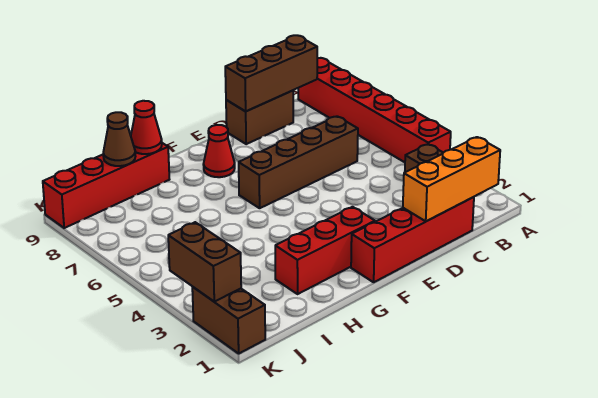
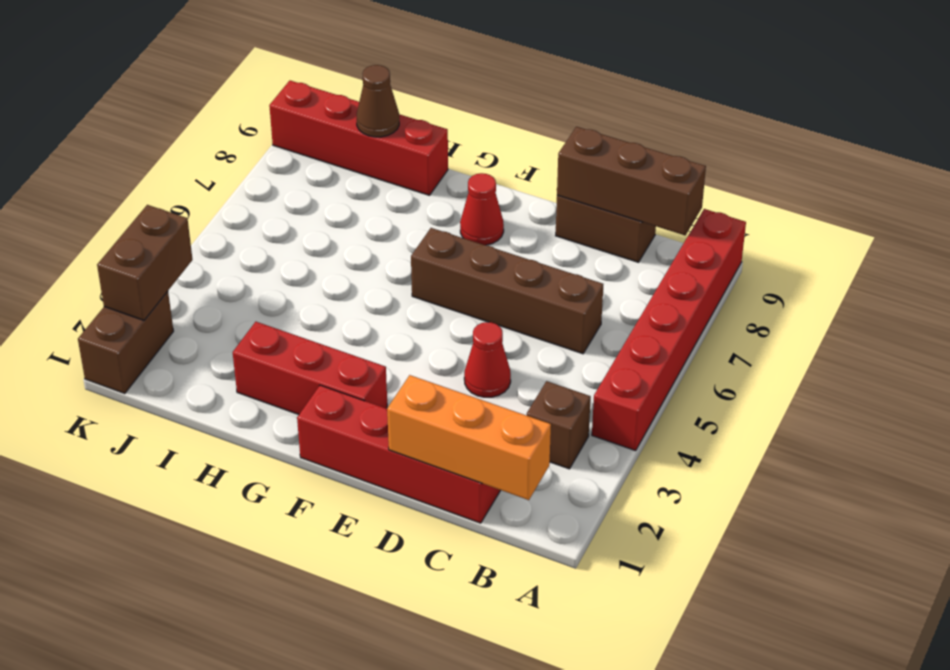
red 1x1 cone [131,101,162,154] -> red 1x1 cone moved to [464,322,511,397]

